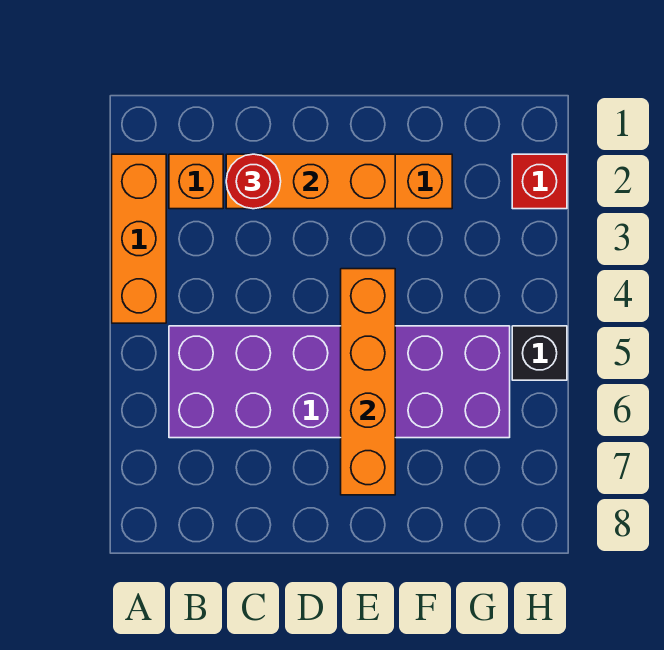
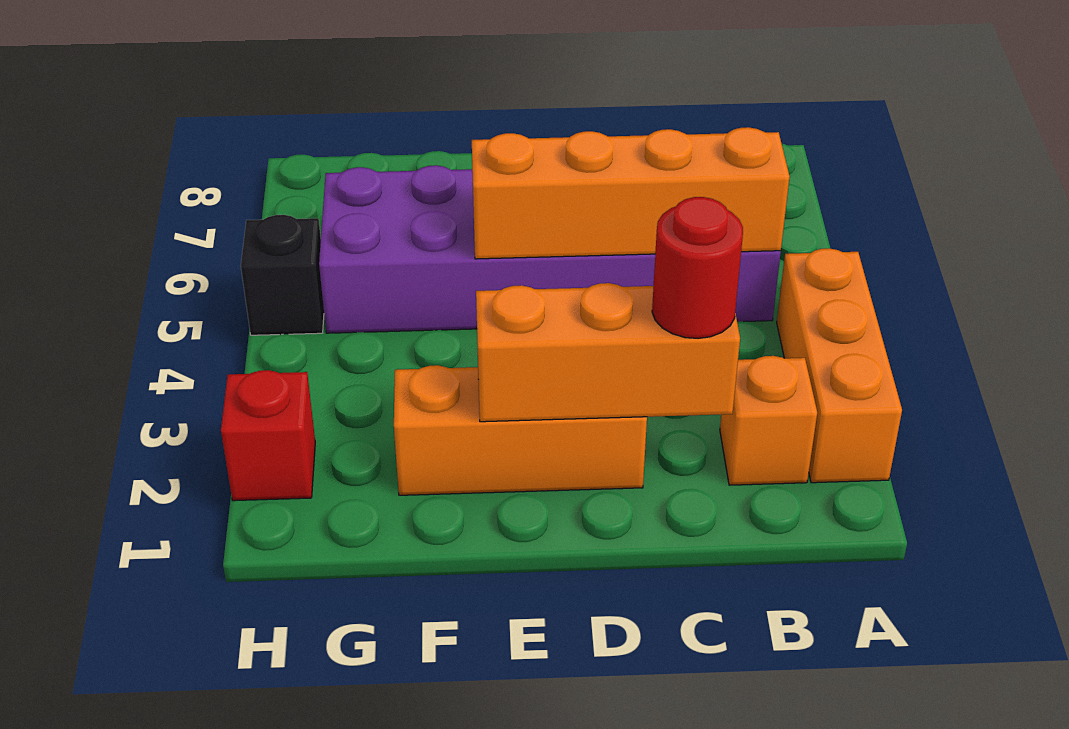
orange 1x4 brick [341,269,395,495] -> orange 1x4 brick turned to [472,127,790,259]

